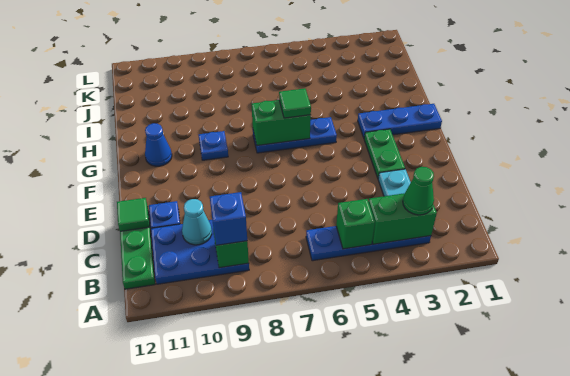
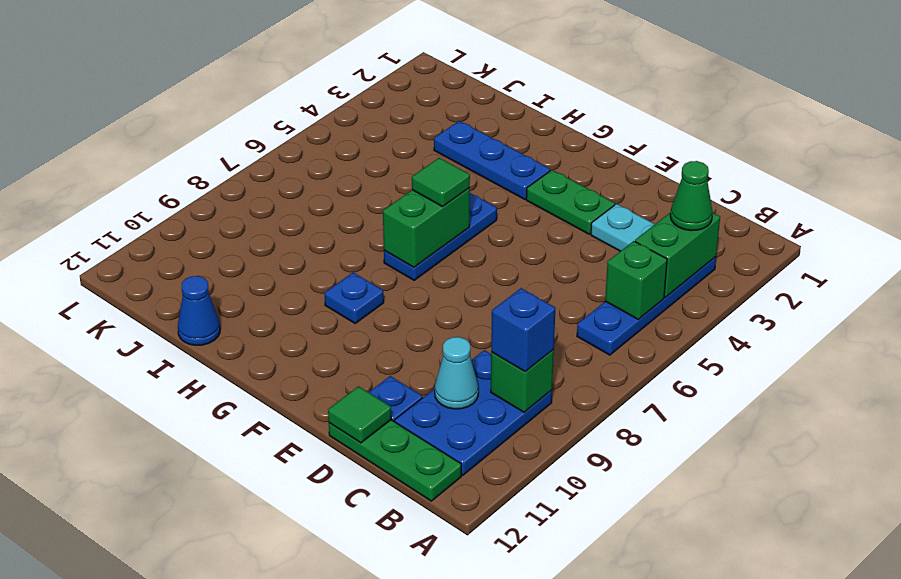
blue 1x3 plate [358,104,442,138] -> blue 1x3 plate turned to [434,121,550,199]
blue 1x1 cone [145,123,172,166] -> blue 1x1 cone moved to [178,276,220,345]

